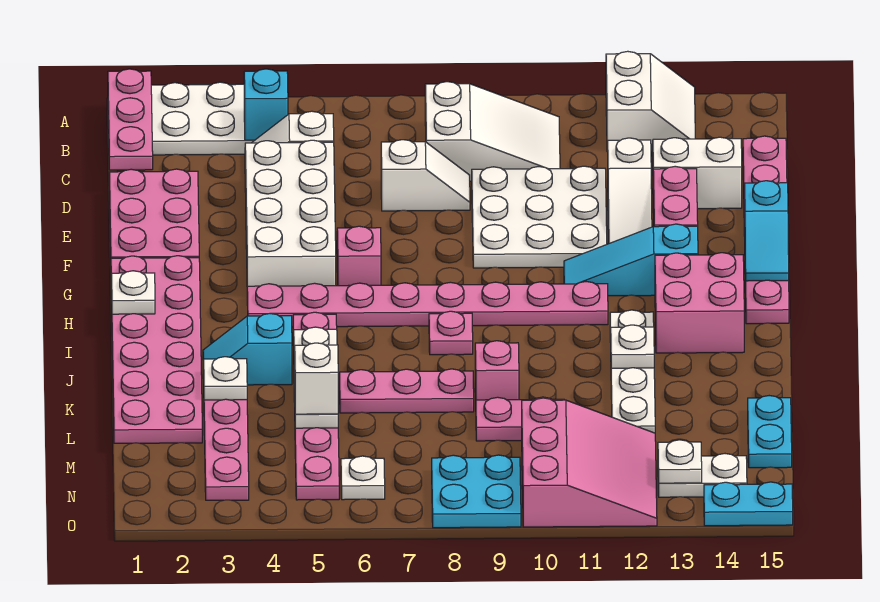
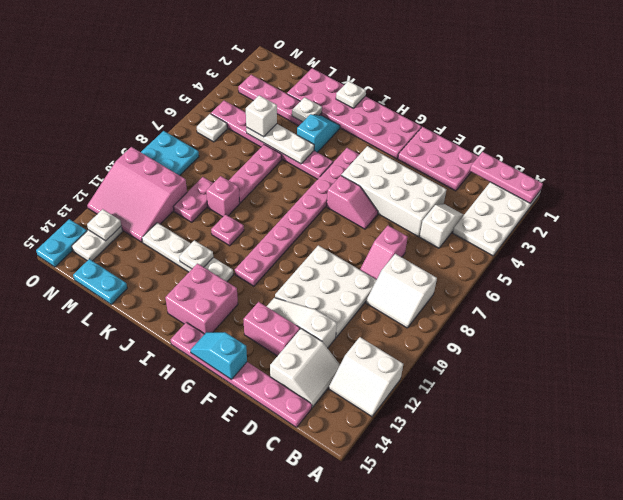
cyan 1x1 brick [244,69,288,140] -> none
white 2x3 slope [425,82,560,181] -> white 2x2 slope [366,254,437,328]
white 1x2 slope [381,140,470,211] -> pink 1x2 slope [360,226,408,280]
cyan 1x3 slope [564,224,698,296] -> none
white 1x1 plate [111,271,155,314] -> white 1x1 plate moved to [336,81,366,108]
pink 1x1 plate [429,311,473,355] -> pink 1x1 plate moved to [211,214,244,246]

